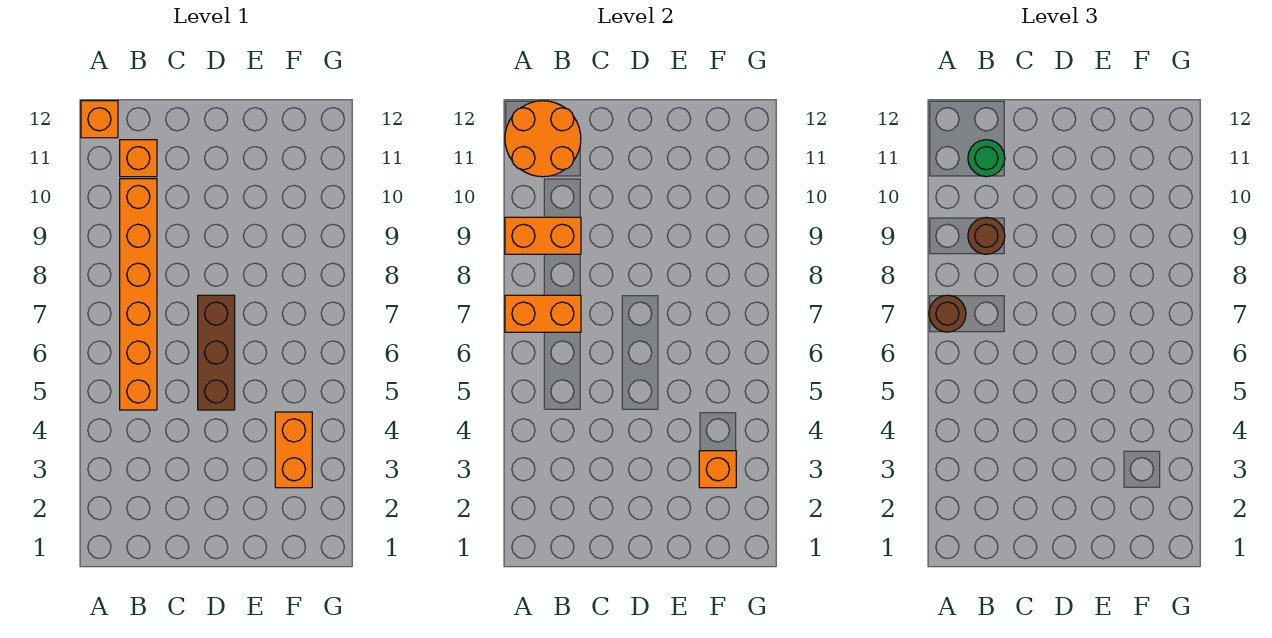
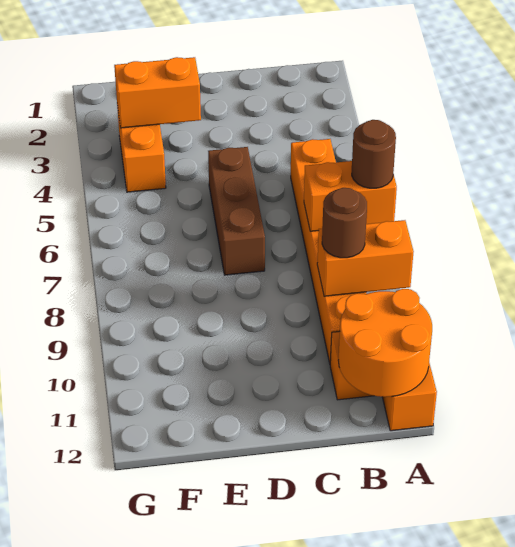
green 1x1 round brick [968,140,1005,177] -> none
orange 1x1 brick [699,451,736,488] -> orange 1x2 brick [114,57,201,128]

